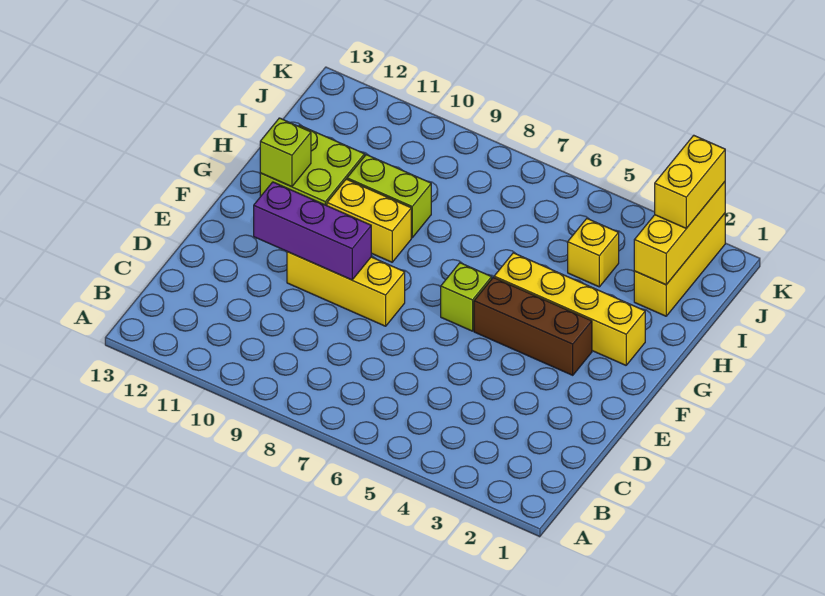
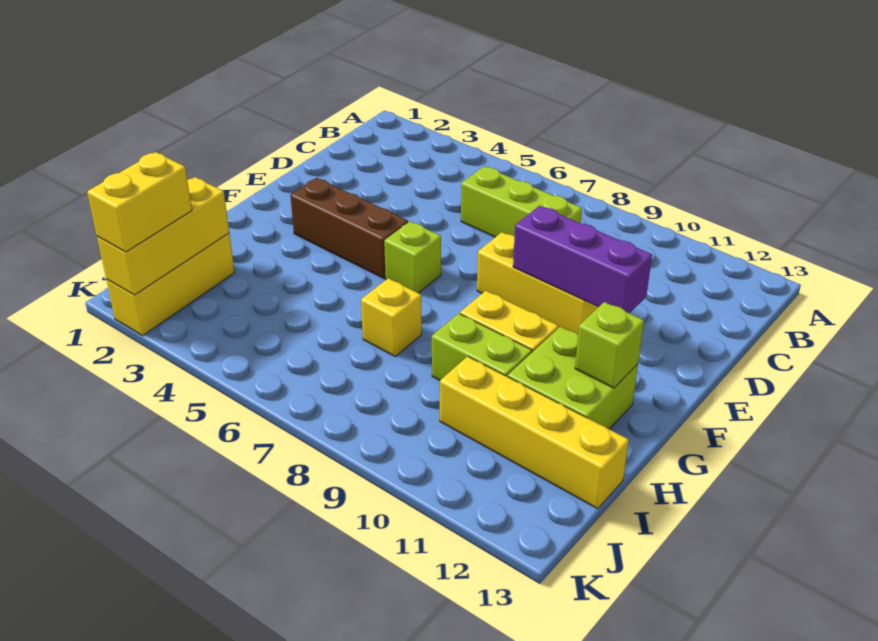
none -> lime 1x3 brick [461,166,582,237]
yellow 1x4 brick [494,253,645,365] -> yellow 1x4 brick moved to [440,356,629,509]
yellow 1x1 brick [568,219,619,287] -> yellow 1x1 brick moved to [361,278,422,356]

